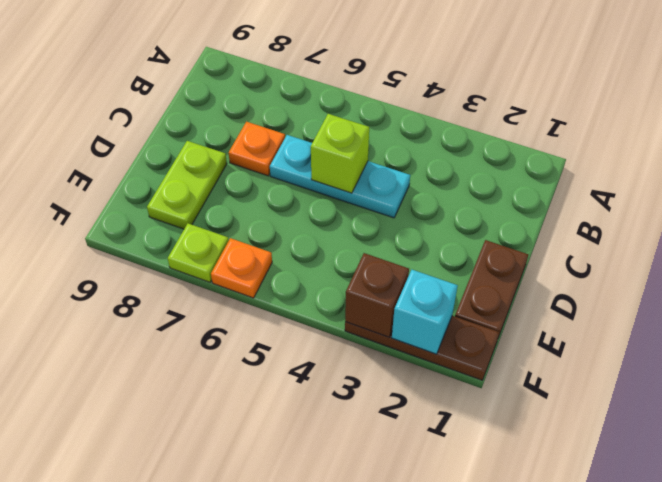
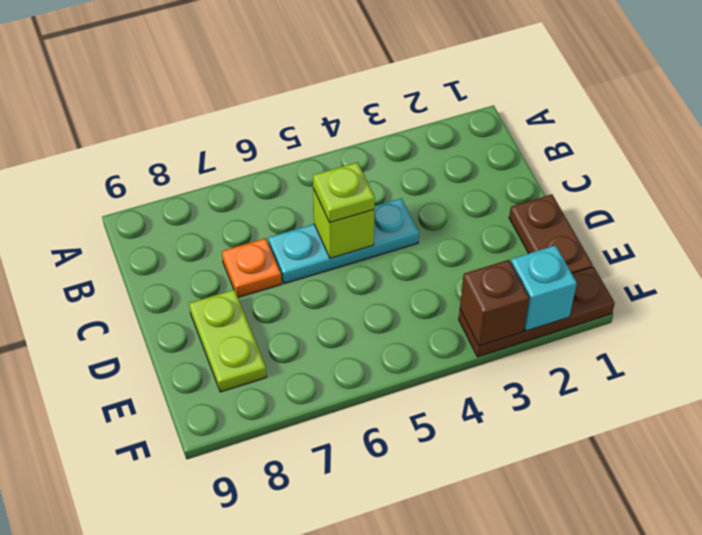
orange 1x1 plate [211,238,272,298] -> none
lime 1x1 plate [168,223,229,282] -> lime 1x1 plate moved to [313,162,375,222]

